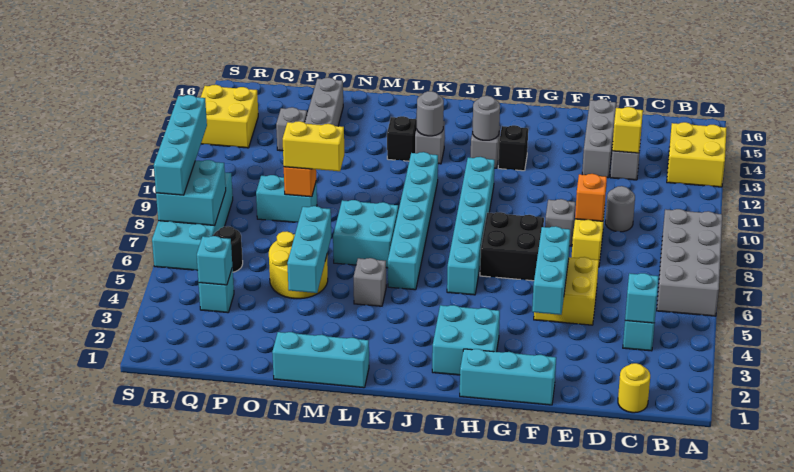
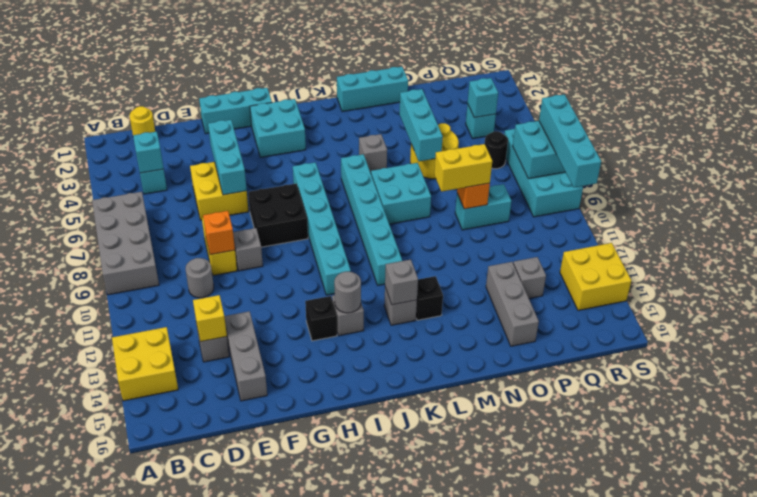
grey 1x1 round brick [417,91,444,136] -> grey 1x1 brick [385,260,418,305]

